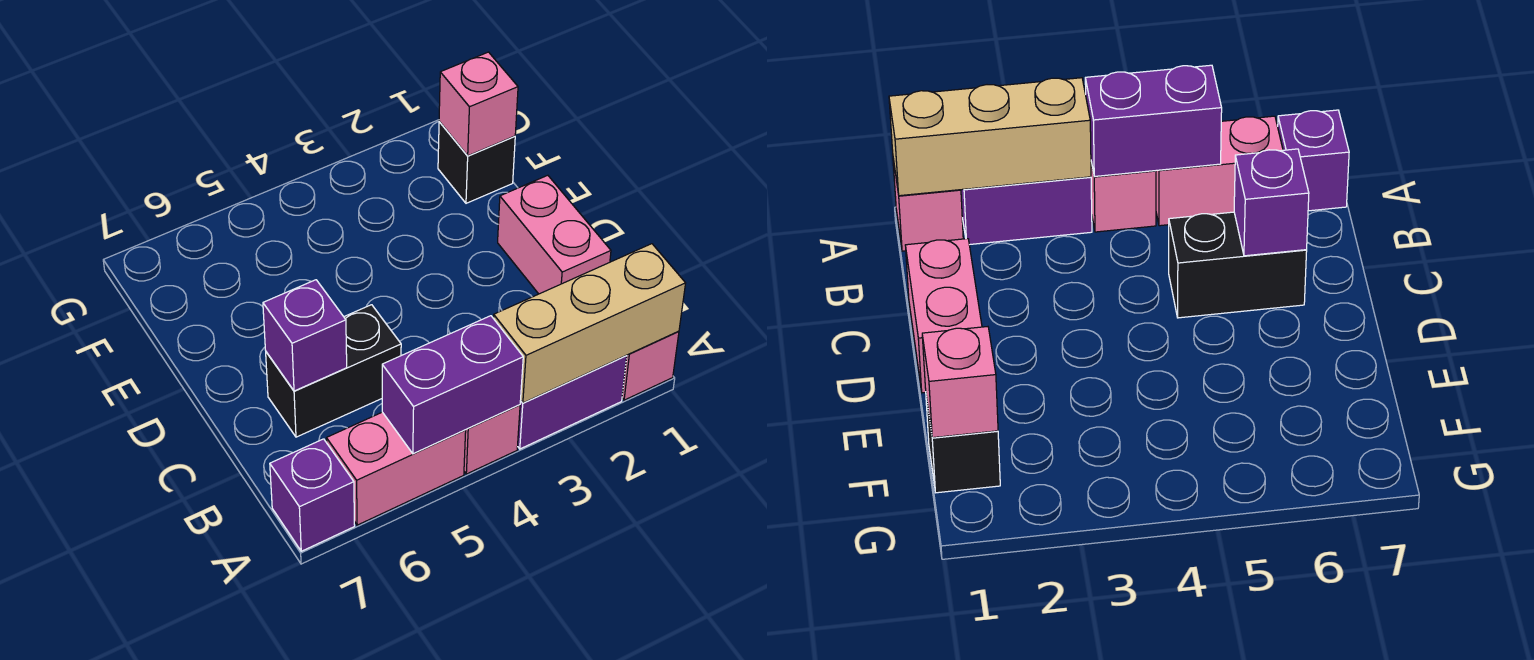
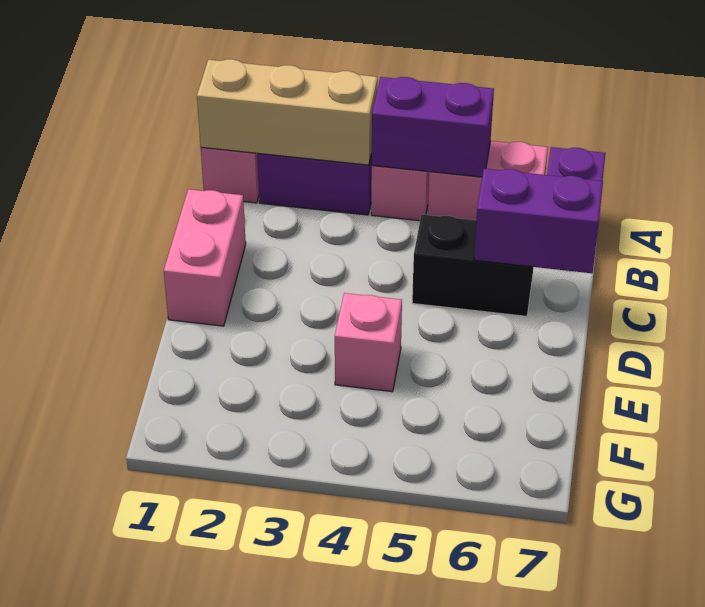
purple 1x1 brick [263,280,347,391] -> purple 1x2 brick [474,168,603,273]
black 1x1 brick [438,122,515,203] -> none
pink 1x1 brick [439,52,518,156] -> pink 1x1 brick moved to [335,293,402,392]

